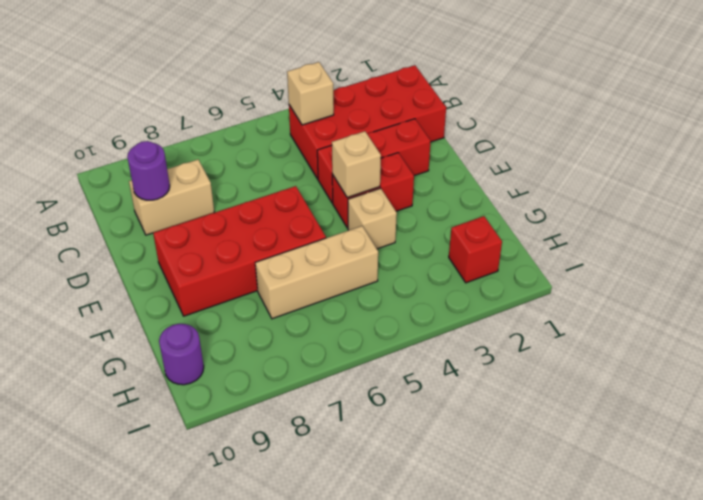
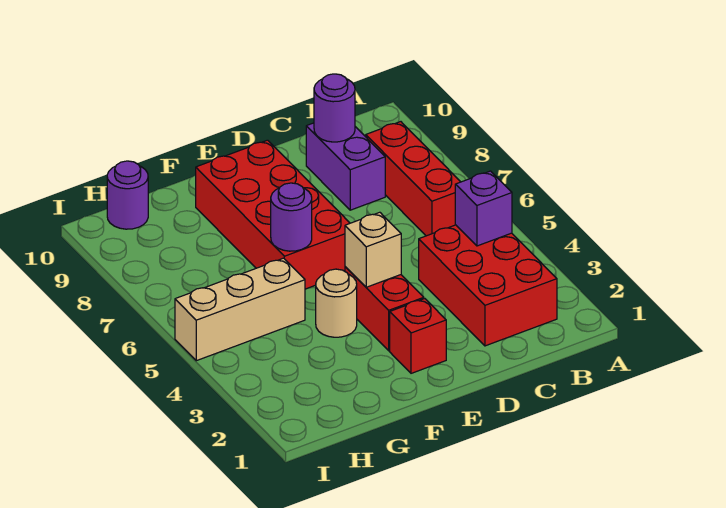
red 2x4 brick [289,65,446,179] -> red 2x3 brick [419,225,557,346]
tan 1x1 brick [287,62,334,125] -> purple 1x1 brick [455,171,512,246]
tan 1x2 brick [129,160,214,235] -> purple 1x2 brick [306,123,385,210]
red 1x3 brick [317,119,431,203] -> red 1x3 brick moved to [366,122,460,236]
tan 1x1 brick [348,188,397,249] -> tan 1x1 round brick [316,269,357,337]
none -> purple 1x1 round brick [271,183,312,251]
tan 1x3 brick [255,226,378,319] -> tan 1x3 brick turned to [175,258,305,361]
red 1x1 brick [449,216,502,283] -> red 1x1 brick moved to [390,299,446,373]

